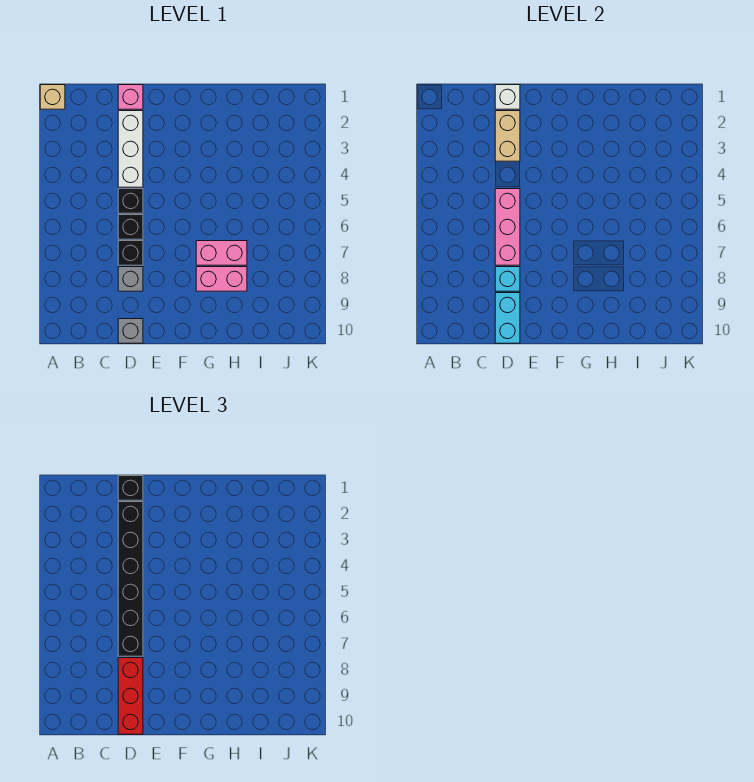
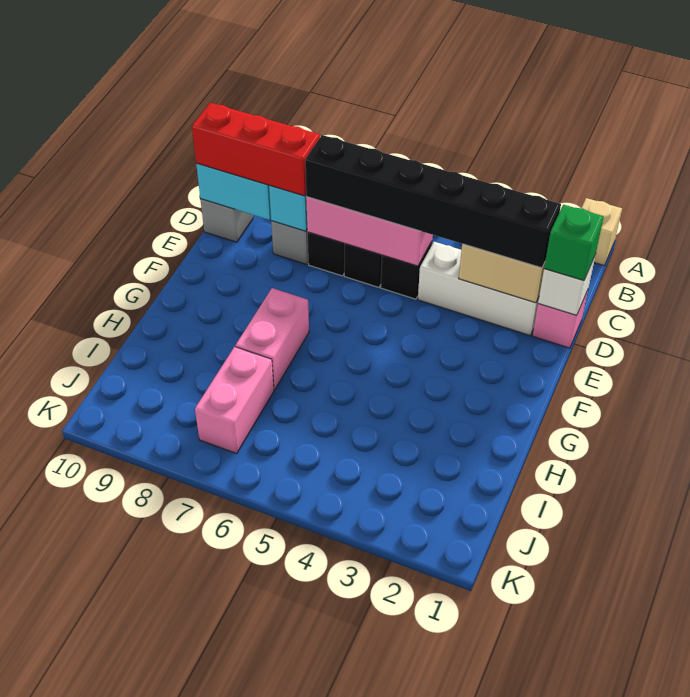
black 1x1 brick [118,476,143,500] -> green 1x1 brick [544,205,604,280]
pink 1x2 brick [196,267,247,291] -> pink 1x2 brick moved to [195,347,274,453]

